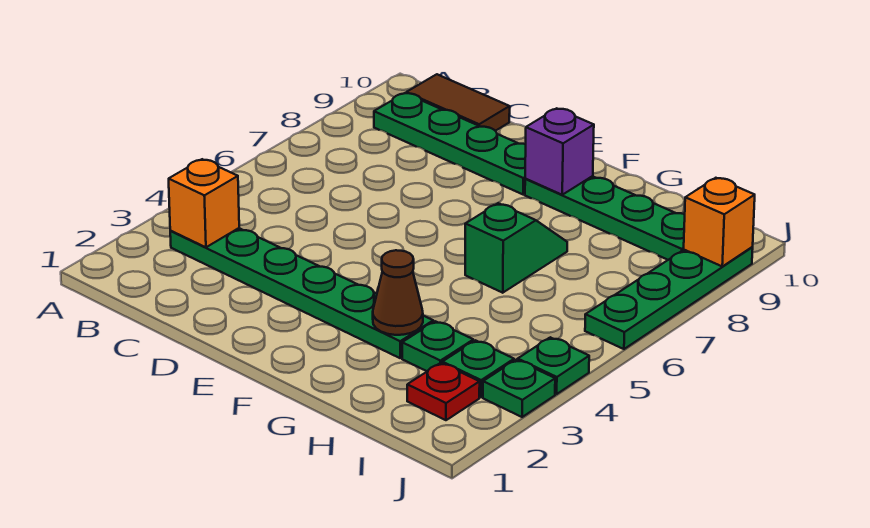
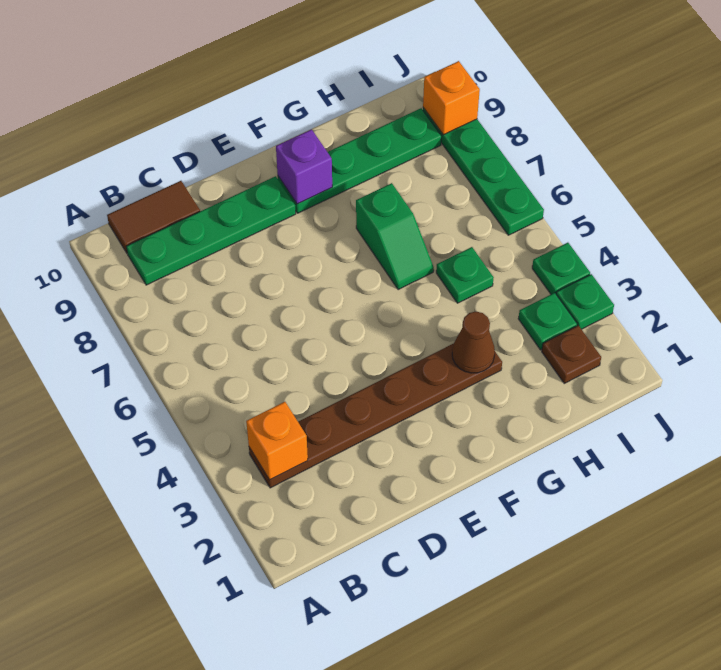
green 1x6 plate [170,228,433,358] -> brown 1x6 plate [249,343,502,488]
green 1x2 slope [465,203,567,293] -> green 1x2 slope turned to [356,183,434,290]
green 1x1 plate [402,321,473,371] -> green 1x1 plate moved to [436,247,494,303]
red 1x1 plate [407,363,480,420] -> brown 1x1 plate [542,325,601,383]

